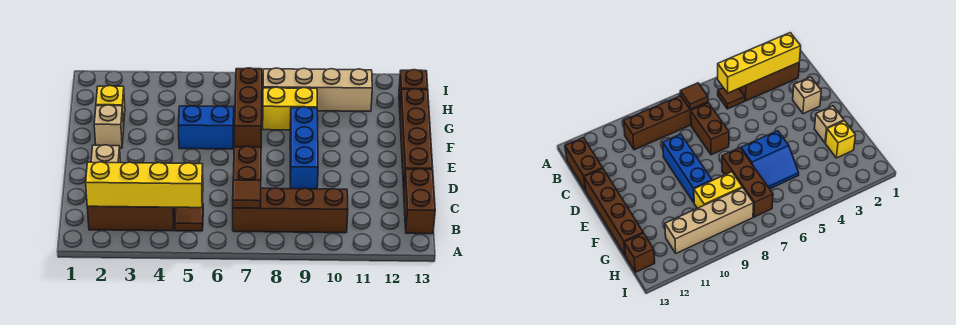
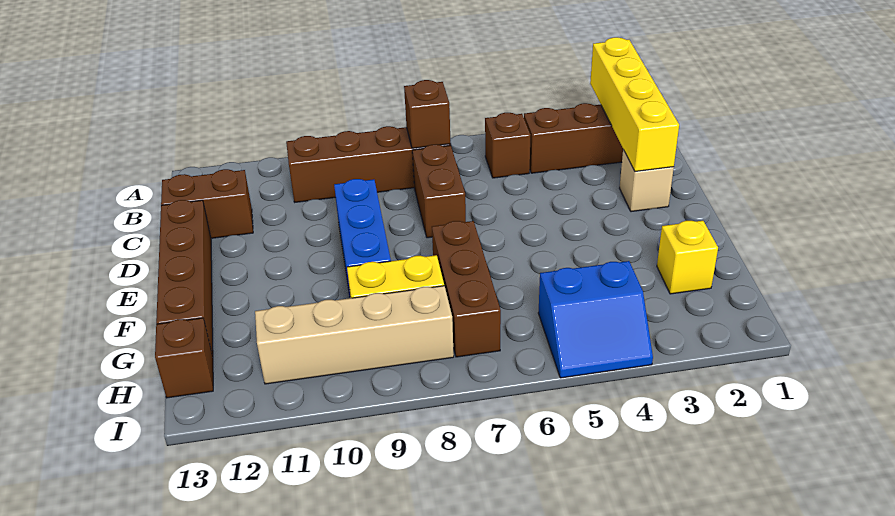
yellow 1x4 brick [86,162,203,208] -> yellow 1x4 brick turned to [590,37,679,171]
brown 1x1 tile [175,203,203,231] -> brown 1x1 brick [485,113,530,178]
brown 1x1 tile [233,180,261,208] -> brown 1x1 brick [404,80,451,148]
brown 1x2 brick [404,169,435,234] -> brown 1x2 brick turned to [161,169,253,238]
tan 1x1 brick [94,105,124,148] -> none
blue 2x2 slope [178,106,234,149] -> blue 2x2 slope moved to [538,261,653,378]

